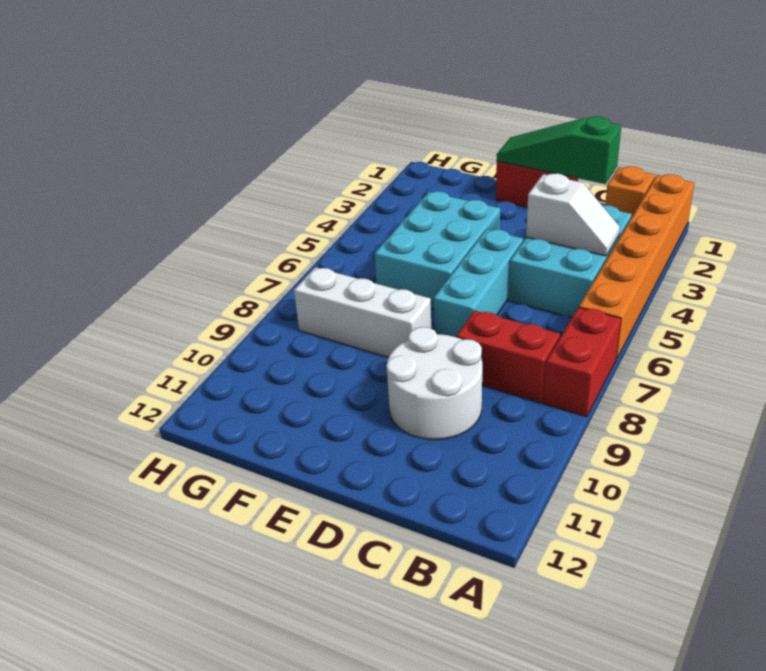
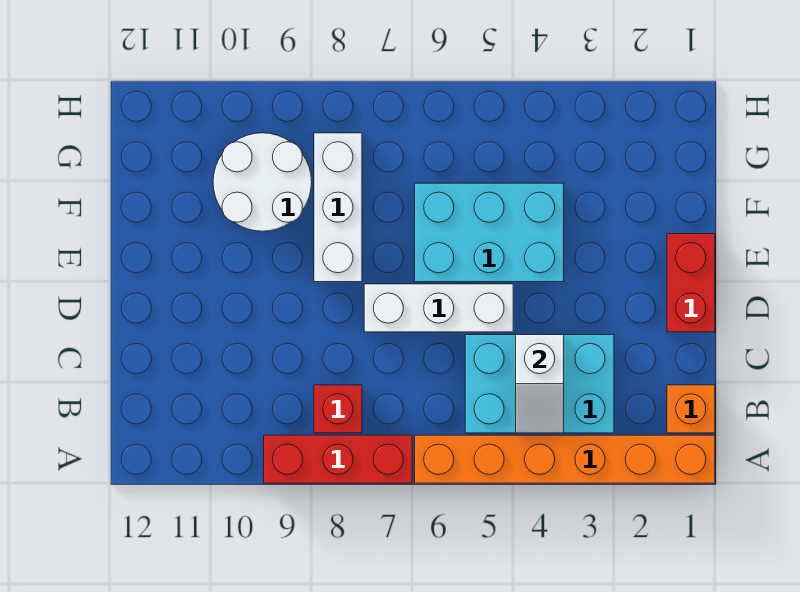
red 1x2 brick [543,307,621,417] -> red 1x3 brick [264,435,412,483]
red 1x2 brick [456,310,560,403] -> red 1x1 brick [314,385,362,433]
green 1x3 slope [497,117,622,184] -> none
white 2x2 round brick [386,327,482,440] -> white 2x2 round brick moved to [213,133,312,231]
cyan 1x3 brick [434,229,523,337] -> white 1x3 brick [364,284,513,332]

